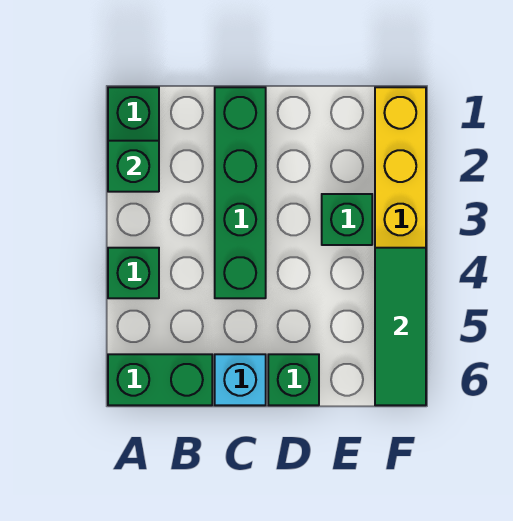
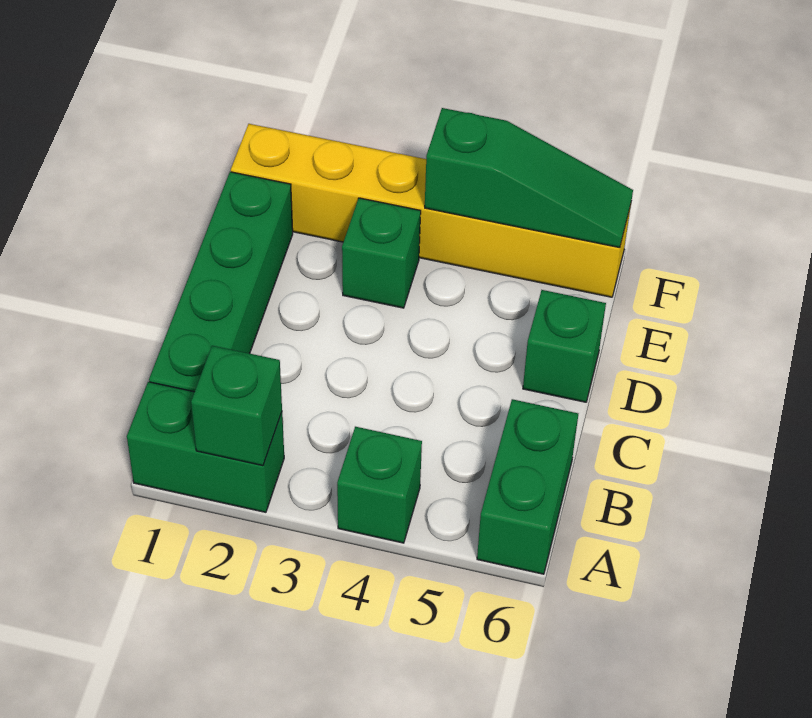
green 1x4 brick [215,87,266,298] -> green 1x4 brick turned to [149,172,293,392]
cyan 1x1 brick [215,354,266,405] -> none
green 1x3 tile [375,248,426,405] -> green 1x3 slope [425,108,633,248]

